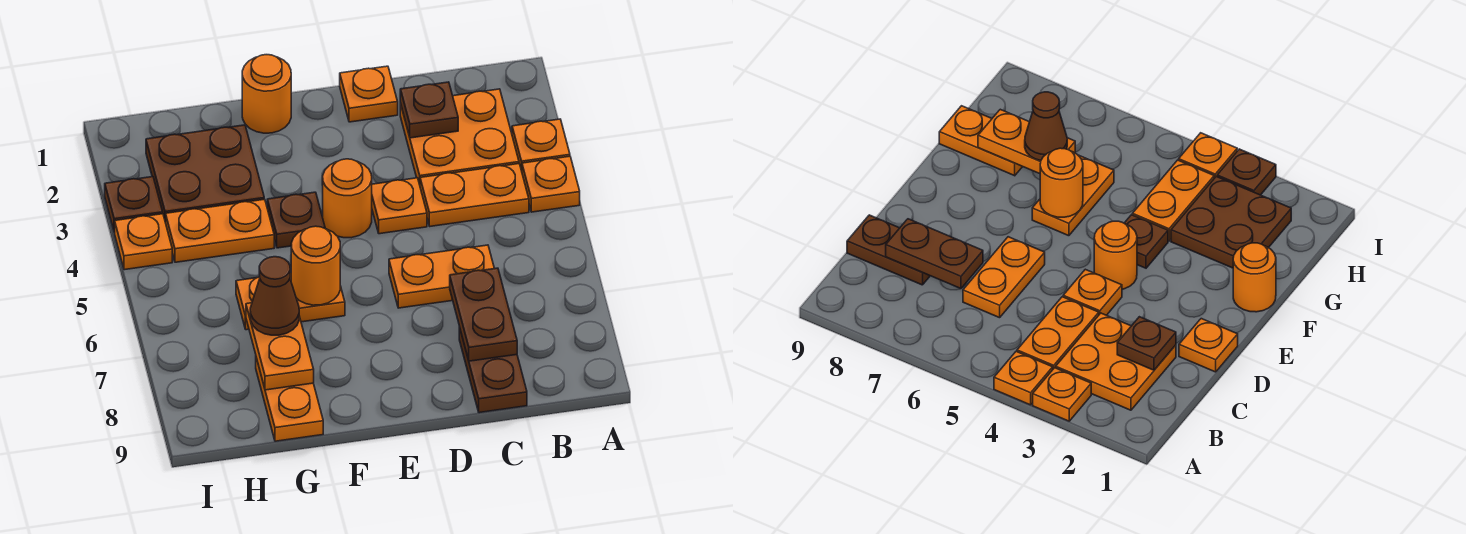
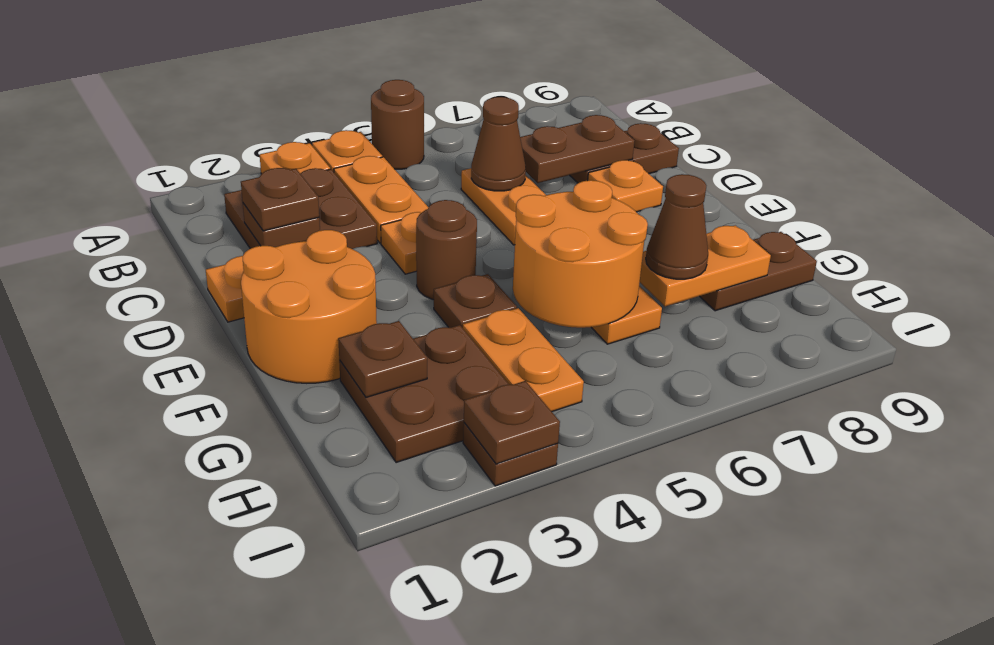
none -> brown 1x1 round brick [371,80,424,169]
orange 2x2 plate [400,89,519,184] -> brown 2x2 plate [224,168,377,249]
none -> brown 1x1 plate [241,168,319,231]
none -> brown 1x1 cone [471,97,526,191]
orange 1x1 round brick [323,159,372,238] -> brown 1x1 round brick [416,200,477,300]
orange 1x1 round brick [242,55,291,133] -> orange 2x2 round brick [241,230,377,383]
orange 1x1 round brick [291,226,340,305] -> orange 2x2 round brick [513,180,648,328]
none -> brown 1x1 plate [338,321,427,397]
orange 1x2 plate [256,358,323,441] -> brown 1x2 plate [700,232,817,311]
none -> brown 1x1 plate [464,381,560,464]
orange 1x1 plate [115,214,172,270] -> orange 1x1 plate moved to [588,160,663,212]

